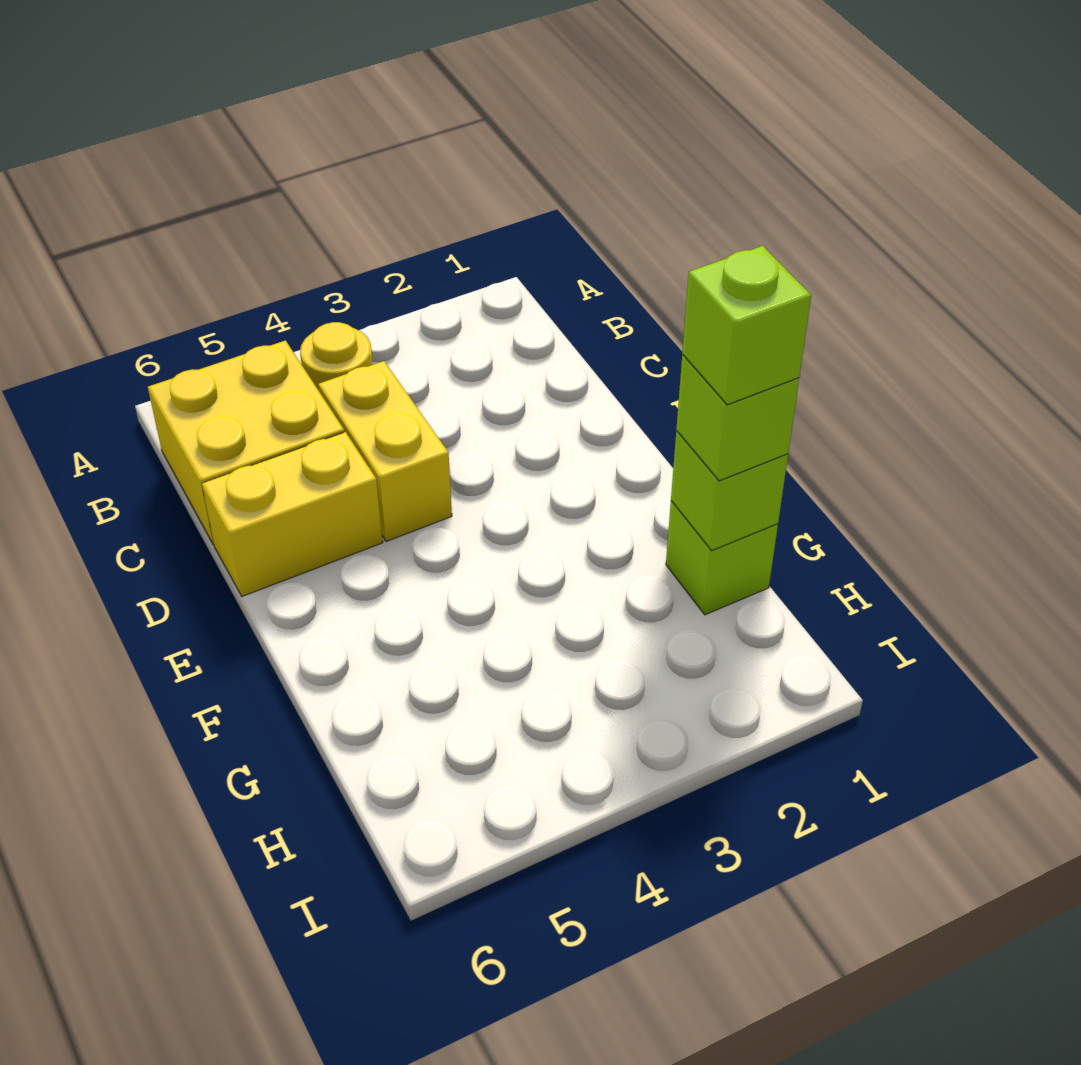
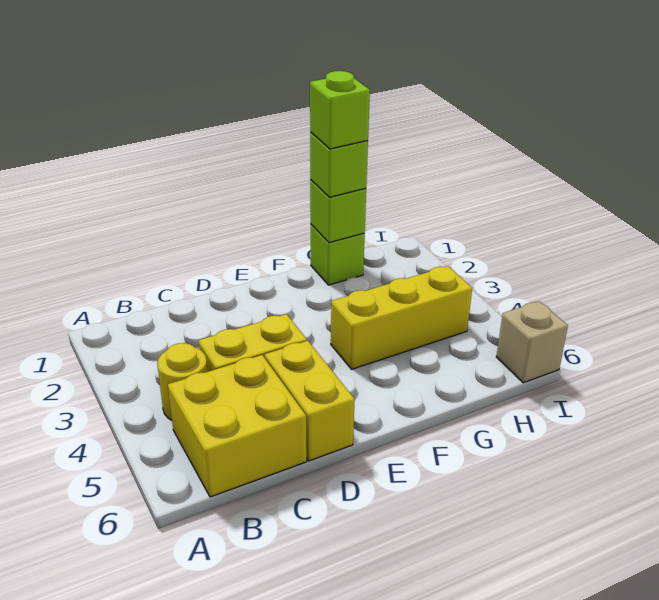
none -> yellow 1x3 brick [331,266,472,369]
none -> tan 1x1 brick [496,301,568,383]

